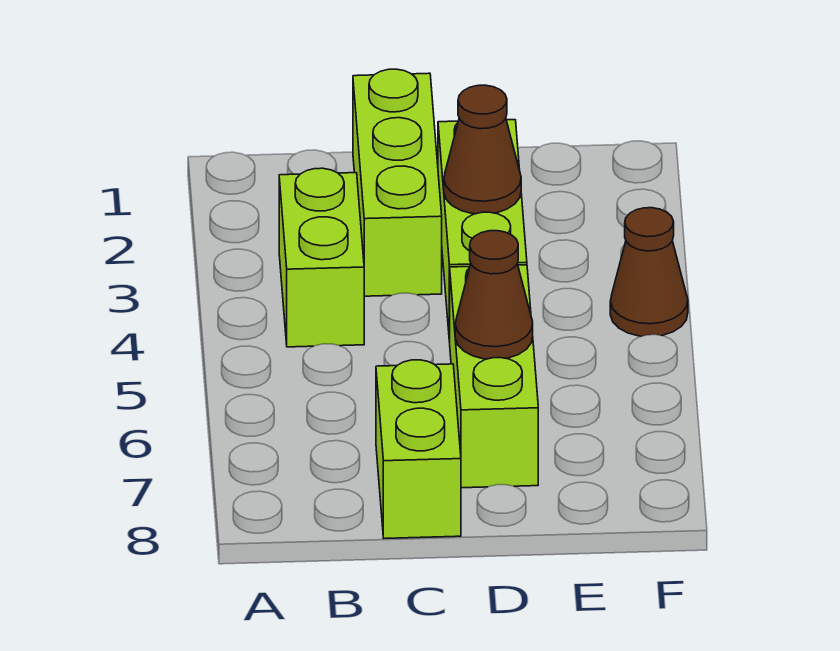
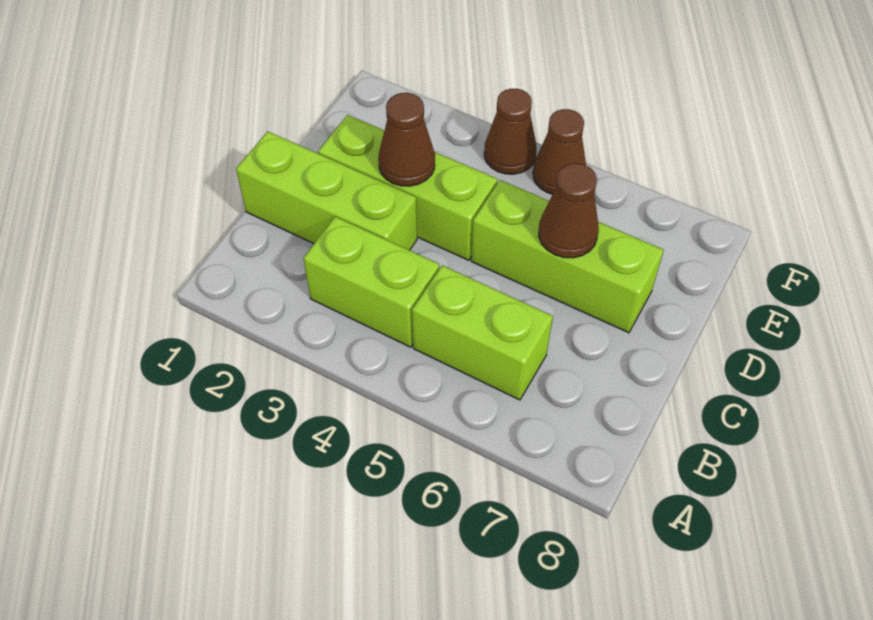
lime 1x2 brick [376,360,461,538] -> lime 1x2 brick moved to [412,265,553,400]
none -> brown 1x1 cone [533,109,586,194]

